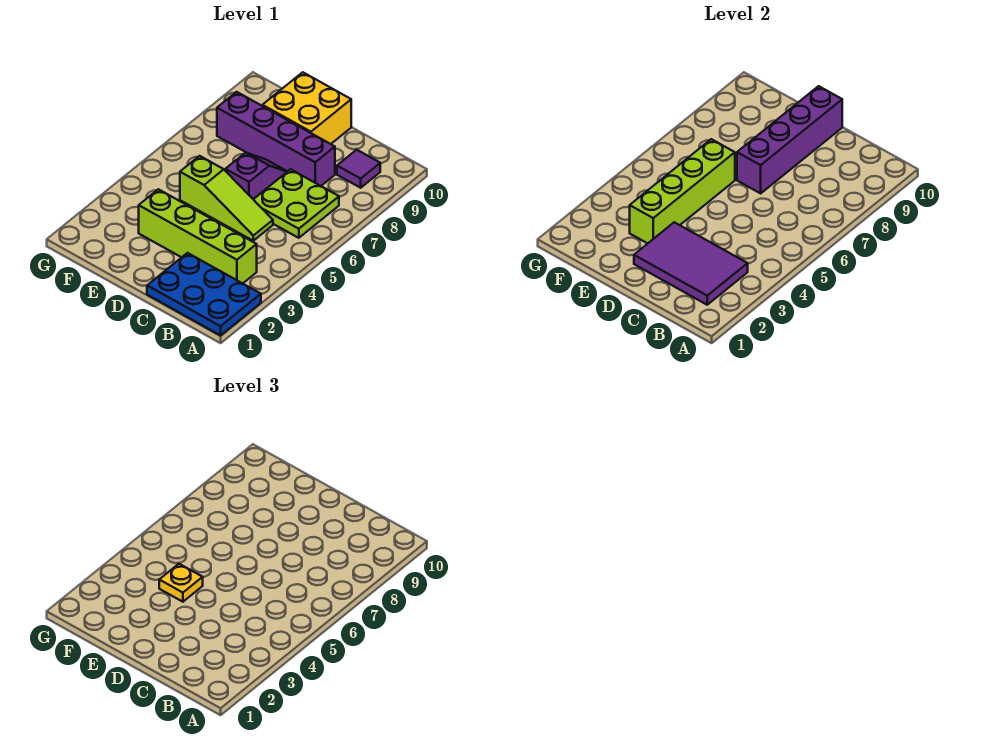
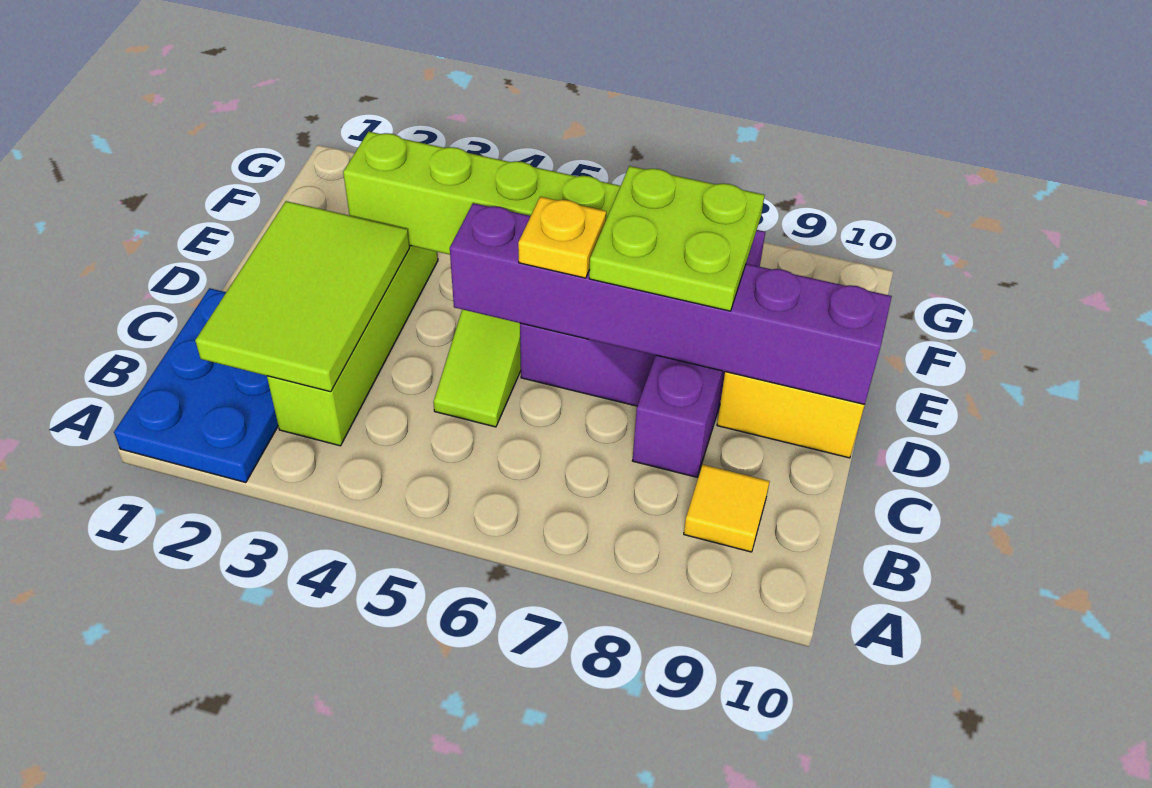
purple 2x3 tile [634,222,748,305] -> lime 2x3 tile [195,201,410,392]
lime 2x2 plate [253,169,339,238] -> lime 2x2 plate moved to [589,166,764,311]
purple 1x1 tile [337,150,380,188] -> yellow 1x1 tile [684,465,770,552]
purple 1x4 brick [737,86,842,193] -> purple 1x6 brick [450,203,892,404]
yellow 1x1 plate [159,564,203,602] -> yellow 1x1 plate moved to [518,197,606,278]

